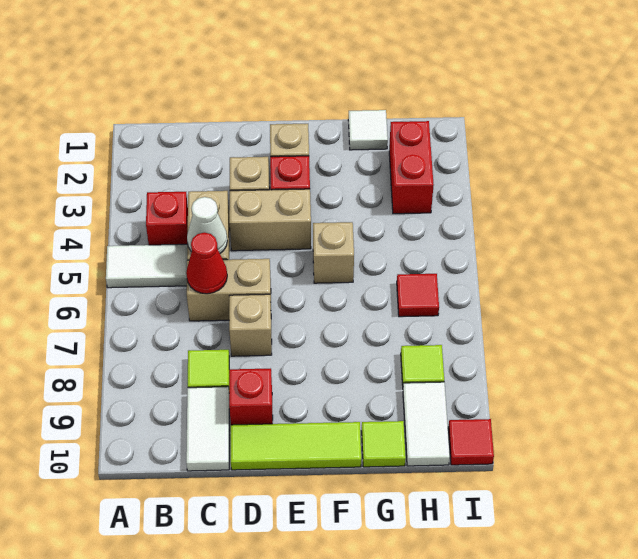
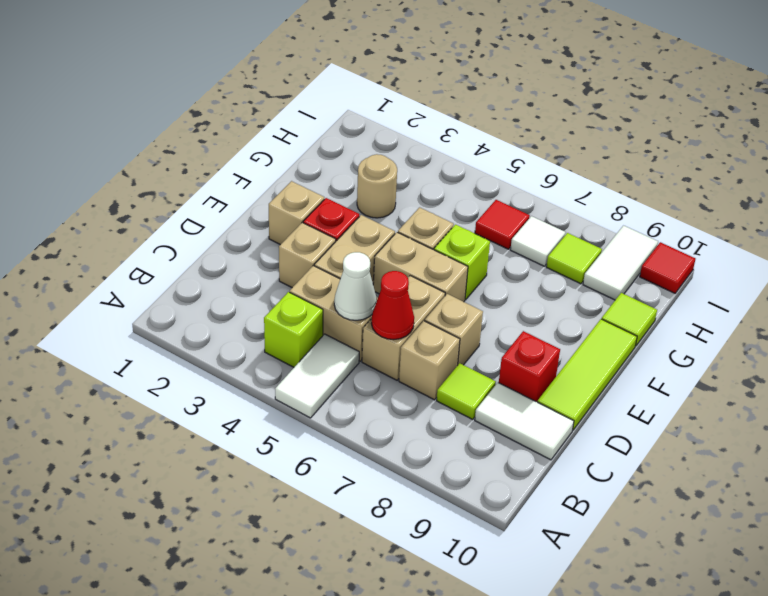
red 1x1 brick [146,192,188,245] -> lime 1x1 brick [264,292,323,367]
none -> tan 1x1 brick [399,321,460,400]
none -> tan 1x2 brick [373,232,468,302]
none -> lime 1x1 brick [434,225,490,300]
white 1x1 tile [348,110,388,150] -> white 1x1 tile moved to [510,216,566,266]
none -> tan 1x1 round brick [357,154,397,218]
red 1x2 brick [389,121,434,214] -> none
white 1x2 tile [403,382,450,466] -> white 1x2 tile turned to [583,226,658,300]

